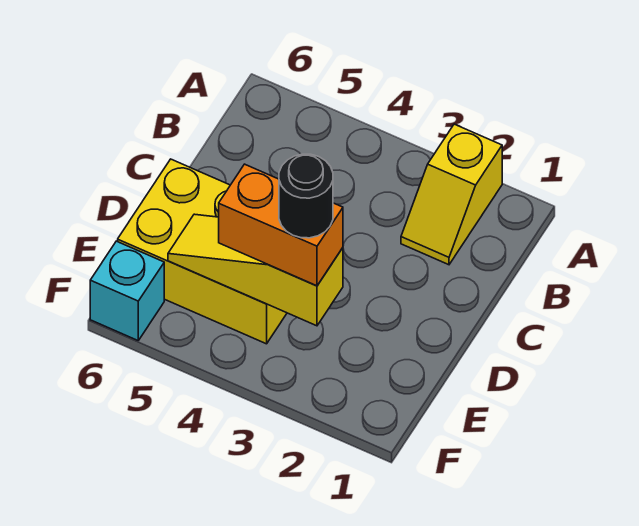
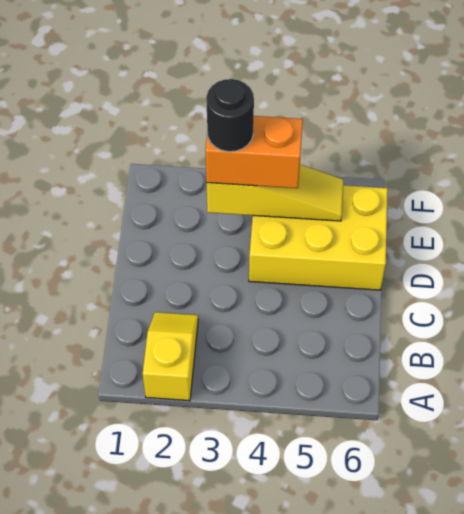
cyan 1x1 brick [90,241,164,340] -> none

